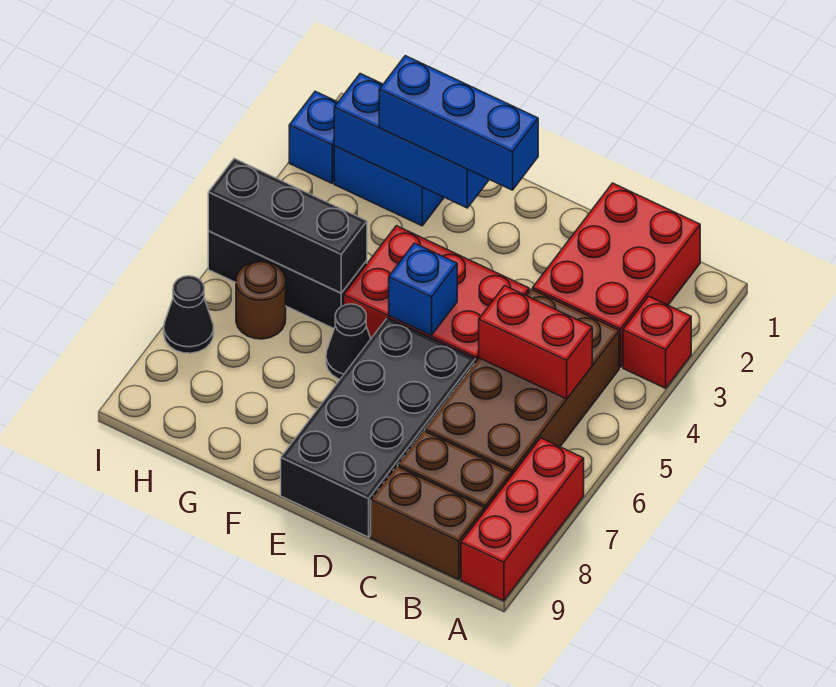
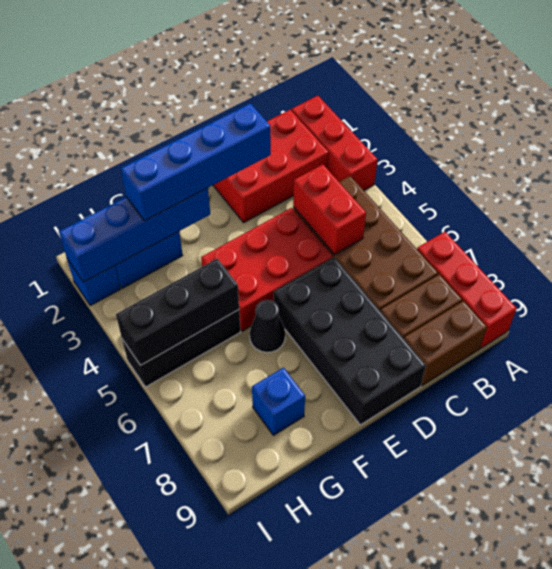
red 1x1 brick [623,296,691,388] -> red 1x3 brick [292,96,378,190]
red 2x3 brick [533,183,700,367] -> red 2x3 brick turned to [213,110,329,223]
red 1x2 brick [479,286,592,399] -> red 1x2 brick turned to [293,164,366,255]
blue 1x3 brick [379,56,538,190] -> blue 1x4 brick [121,103,271,221]
blue 1x1 brick [389,243,457,335] -> blue 1x1 brick moved to [252,368,305,435]
blue 1x3 brick [334,74,489,208] -> blue 1x4 brick [59,188,210,282]
brown 1x1 round brick [236,261,286,339] -> none
black 1x1 cone [164,276,214,353] -> none

